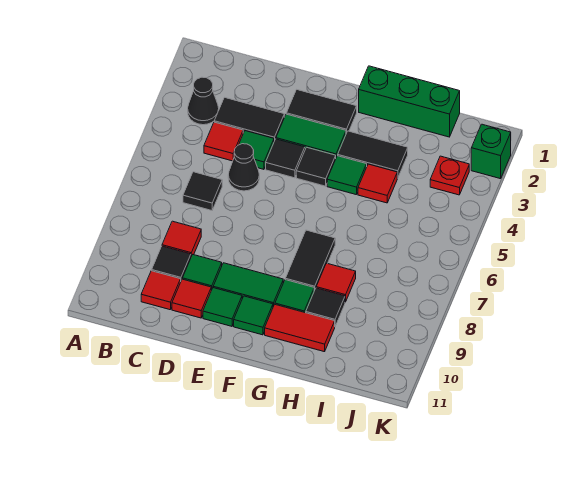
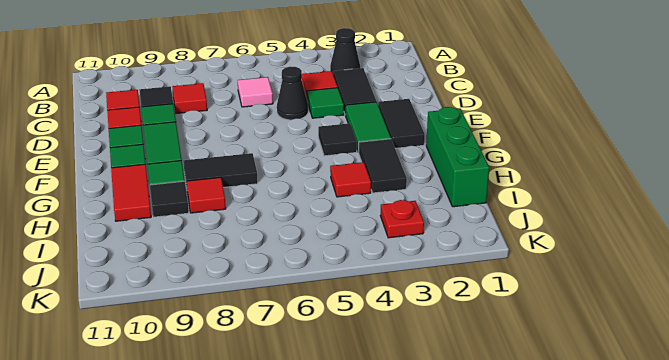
black 1x1 tile [183,172,222,211] -> pink 1x1 tile [238,77,273,107]
black 1x1 tile [266,139,305,178] -> none
green 1x1 tile [327,156,367,195] -> none
green 1x1 brick [471,124,511,179] -> none

